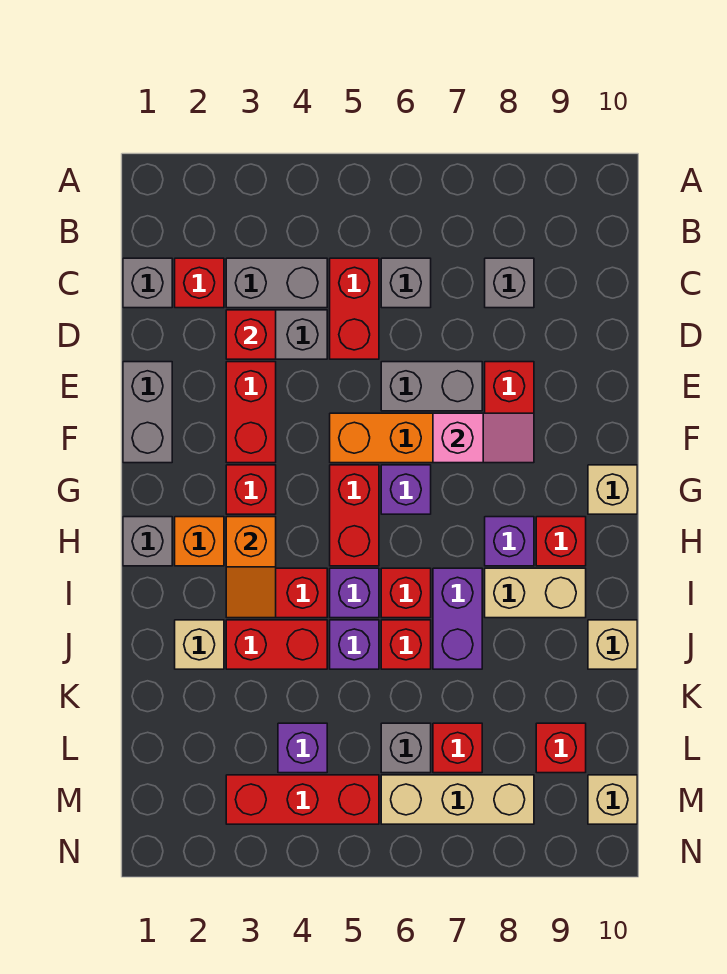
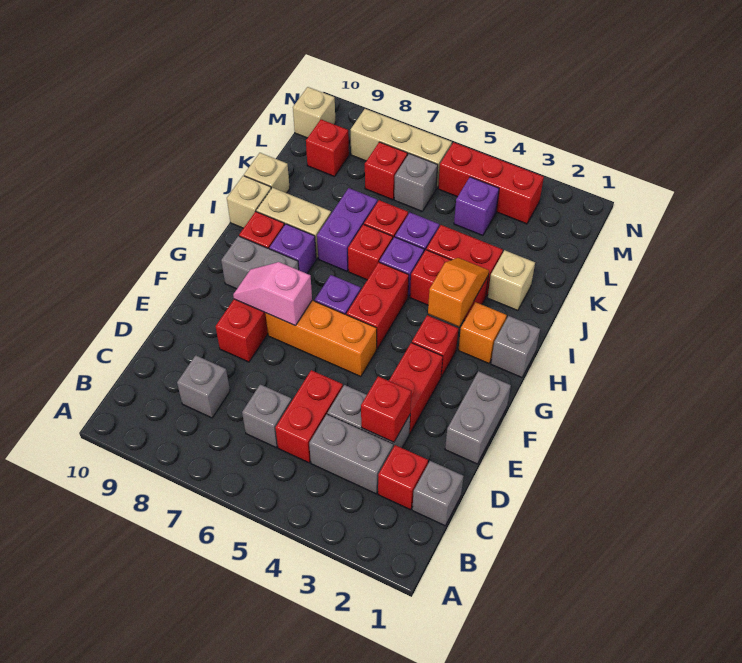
grey 1x2 brick [381,362,482,411] -> grey 1x2 brick moved to [221,236,299,289]
tan 1x1 brick [588,465,637,514] -> tan 1x1 brick moved to [227,176,271,228]

